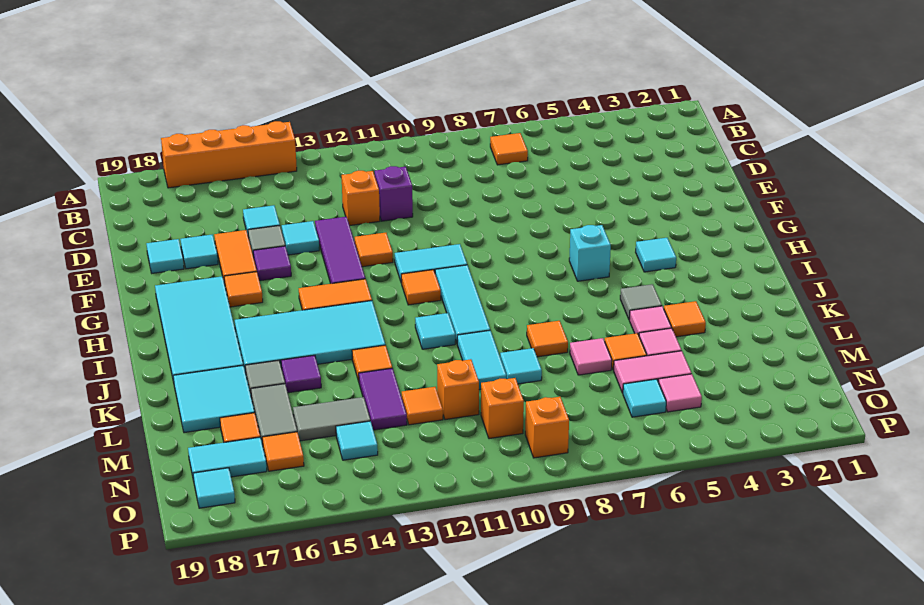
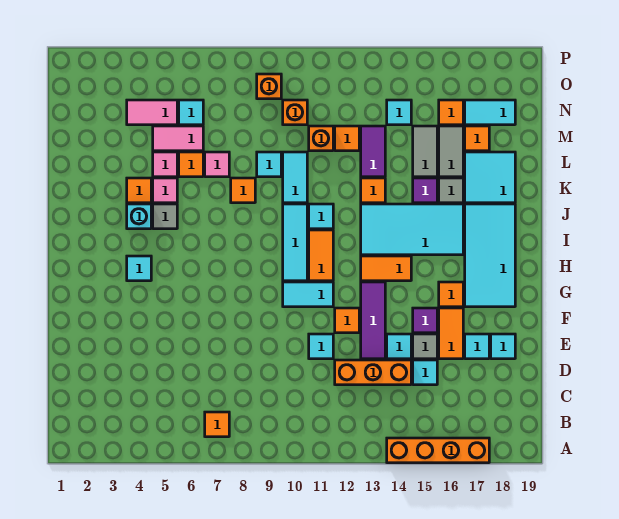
purple 1x1 brick [375,166,413,221] -> none
orange 1x1 brick [342,170,380,226] -> orange 1x3 brick [335,360,411,385]
cyan 1x1 brick [569,225,611,281] -> cyan 1x1 brick moved to [127,204,151,229]
orange 1x1 tile [401,270,441,305] -> orange 1x2 tile [309,230,333,281]
grey 1x2 tile [293,397,370,441] -> grey 1x2 tile turned to [413,126,437,177]
pink 1x1 tile [658,374,702,412] -> pink 1x2 tile [127,100,177,125]
cyan 1x1 tile [193,468,235,508] -> cyan 1x1 tile moved to [309,334,333,359]

